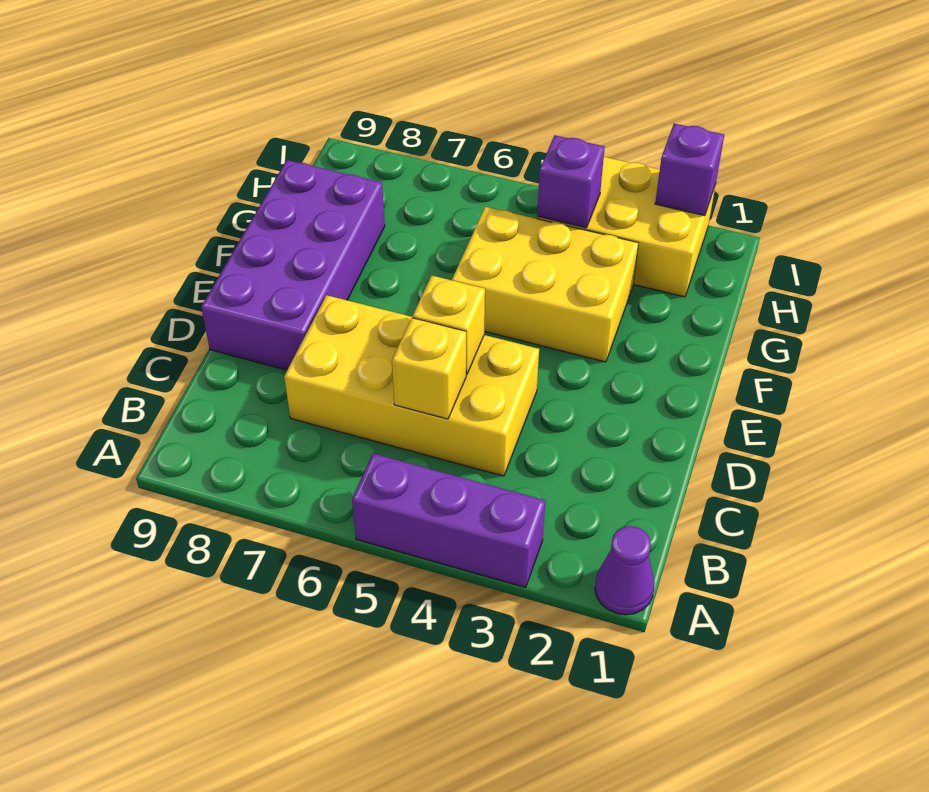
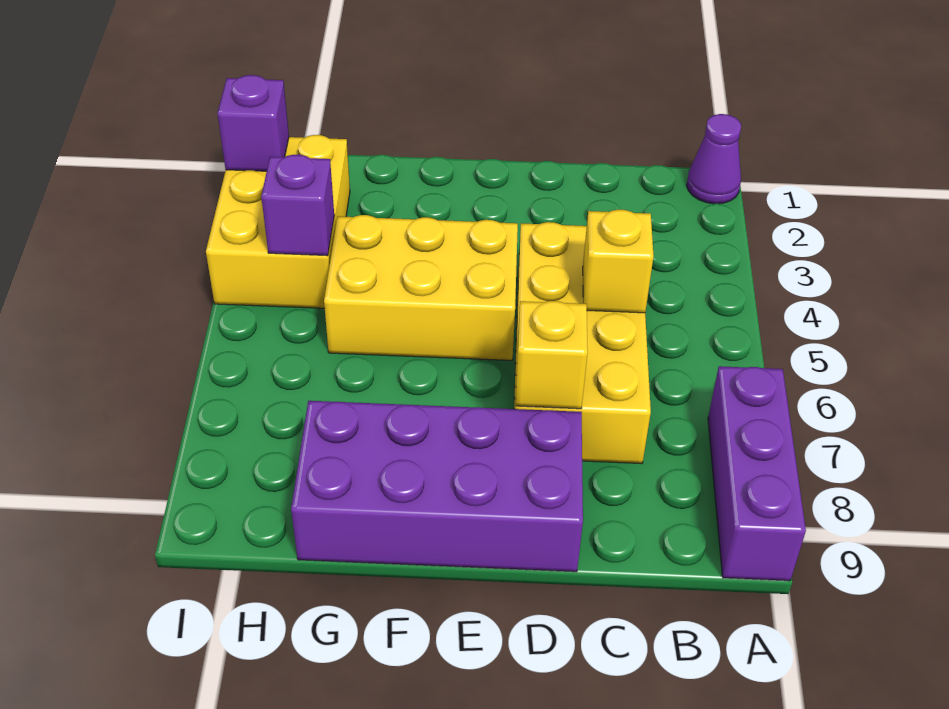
purple 1x3 brick [352,454,545,588] -> purple 1x3 brick moved to [708,366,806,581]
yellow 1x1 brick [413,276,485,375] -> yellow 1x1 brick moved to [516,301,588,409]
yellow 2x3 brick [452,207,638,362] -> yellow 2x3 brick turned to [324,215,518,360]

